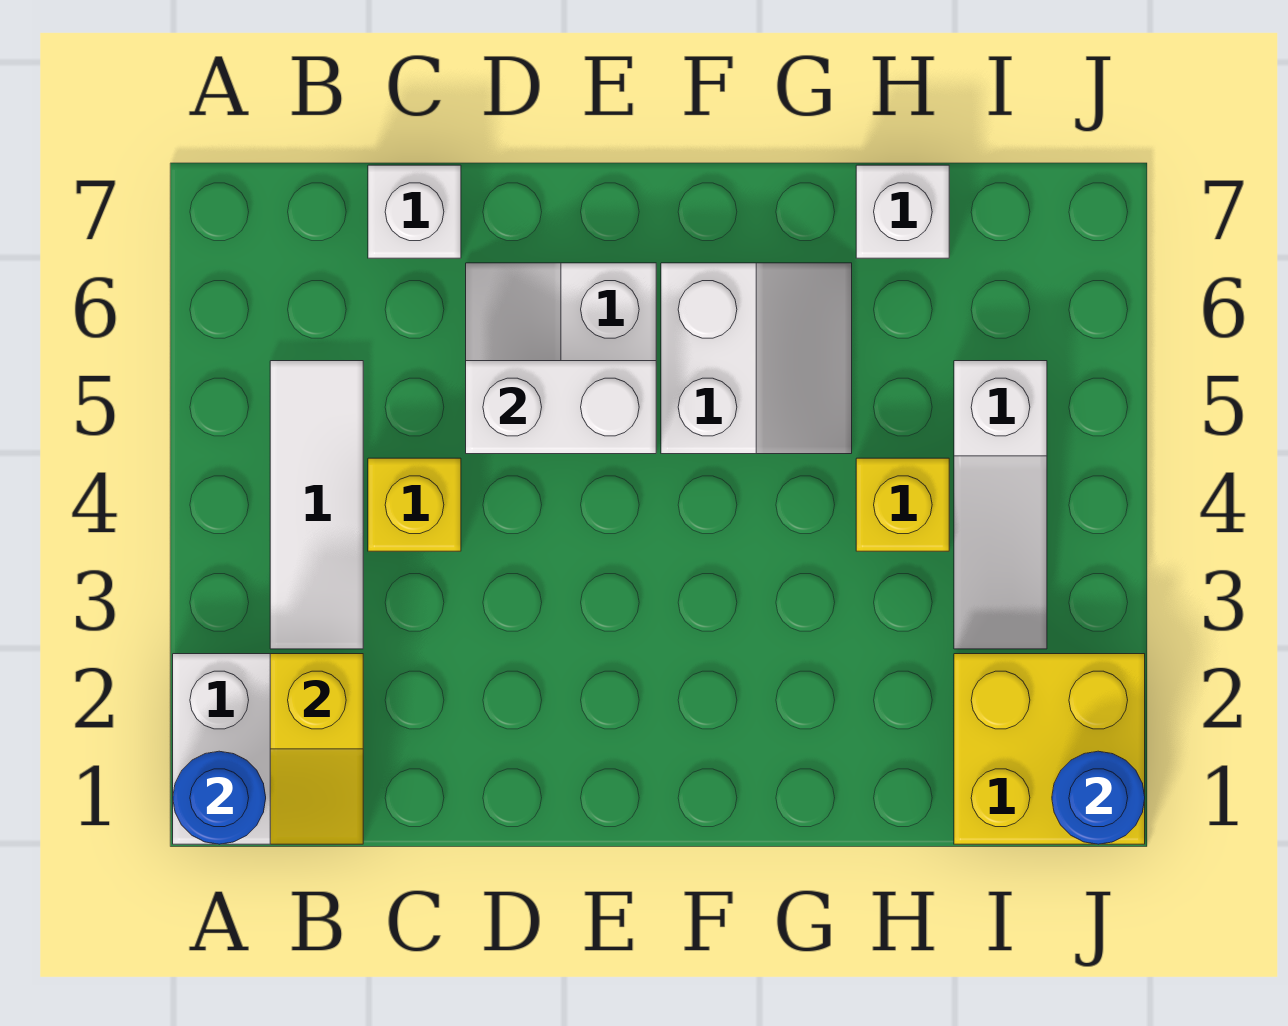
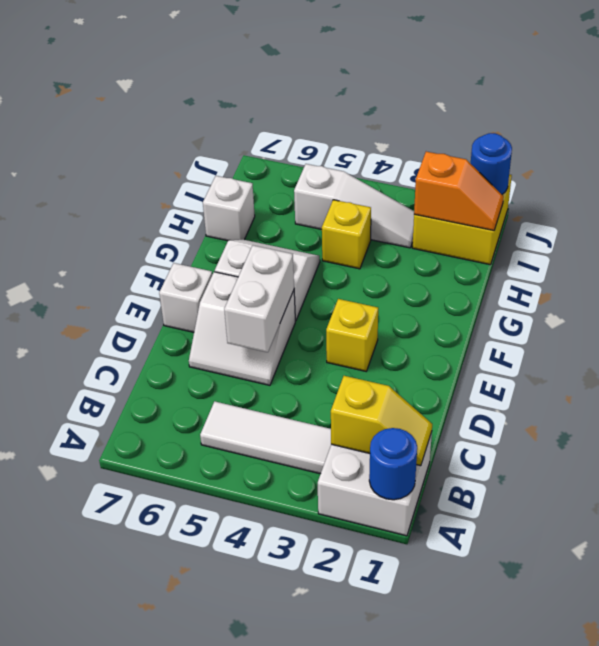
yellow 1x1 brick [368,458,461,551] -> yellow 1x1 brick moved to [326,299,378,371]
white 1x1 brick [368,165,461,258] -> white 1x1 brick moved to [159,263,212,332]
none -> orange 1x2 slope [414,152,504,230]

